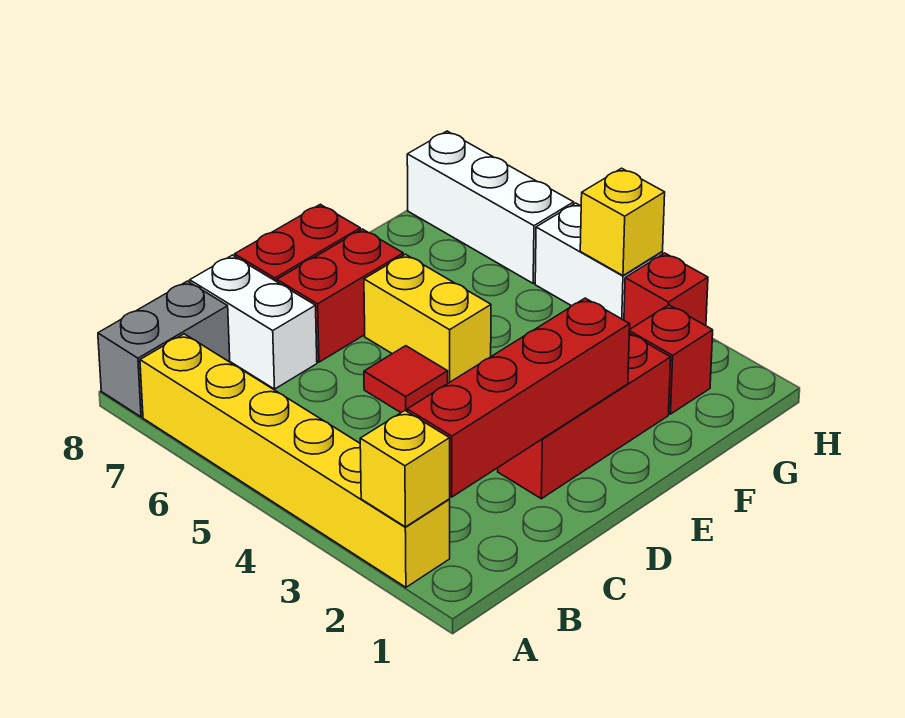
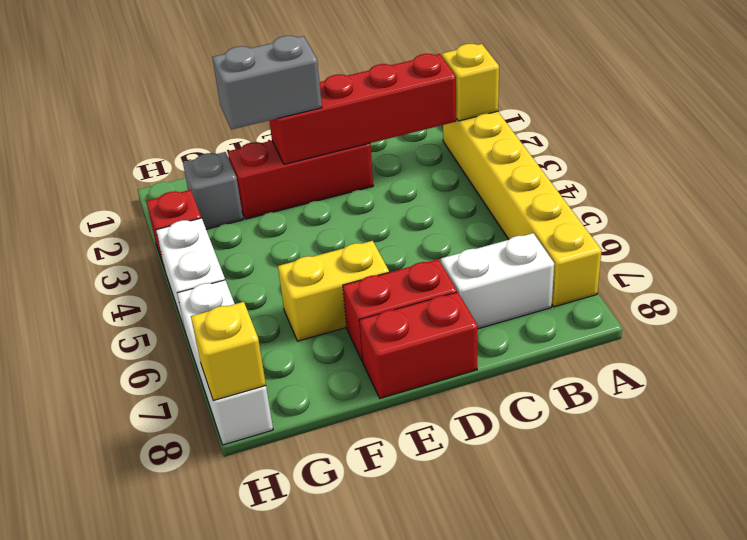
grey 1x2 brick [98,281,230,417] -> grey 1x2 brick moved to [212,36,322,129]
white 1x2 brick [190,255,317,389] -> white 1x2 brick turned to [441,233,554,329]
red 1x1 tile [364,346,448,412] -> none
yellow 1x2 brick [364,254,491,383] -> yellow 1x2 brick turned to [278,241,389,341]
red 1x1 brick [629,305,713,414] -> grey 1x1 brick [183,152,243,229]
yellow 1x1 brick [580,168,665,275] -> yellow 1x1 brick moved to [191,302,266,401]

